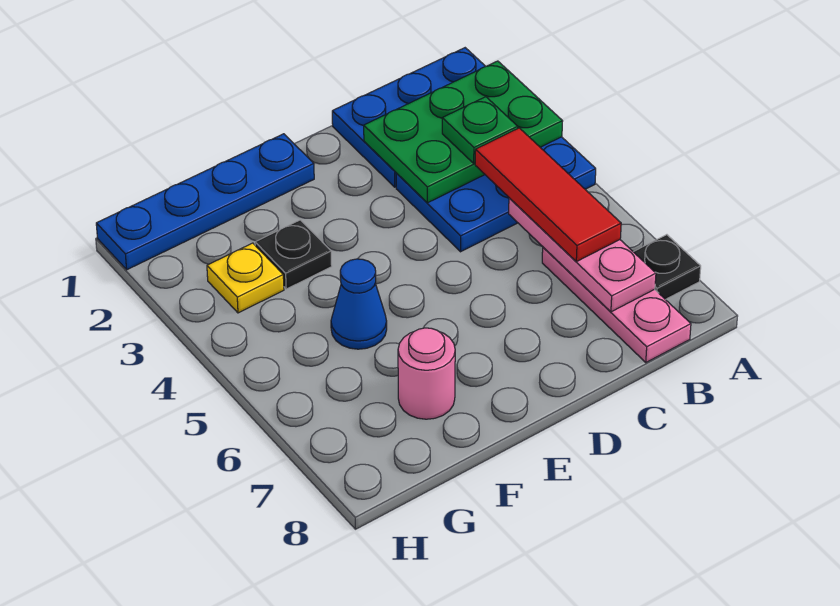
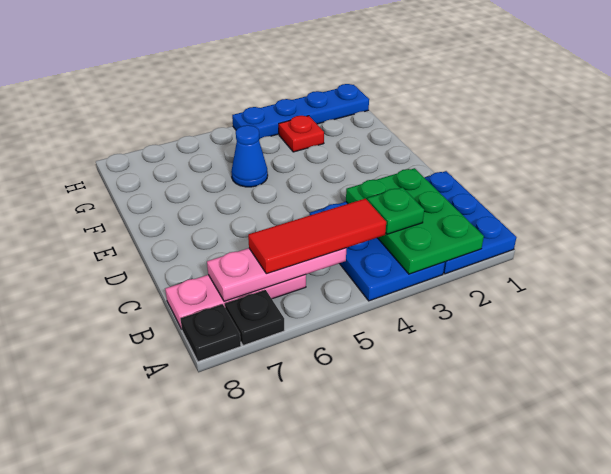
blue 1x4 plate [96,134,314,270] -> blue 1x4 plate turned to [232,84,369,139]
black 1x1 plate [255,220,332,289] -> black 1x1 plate moved to [181,304,241,362]
pink 1x1 round brick [398,328,455,419] -> none
yellow 1x1 plate [207,243,284,313] -> red 1x1 plate [279,116,324,152]

